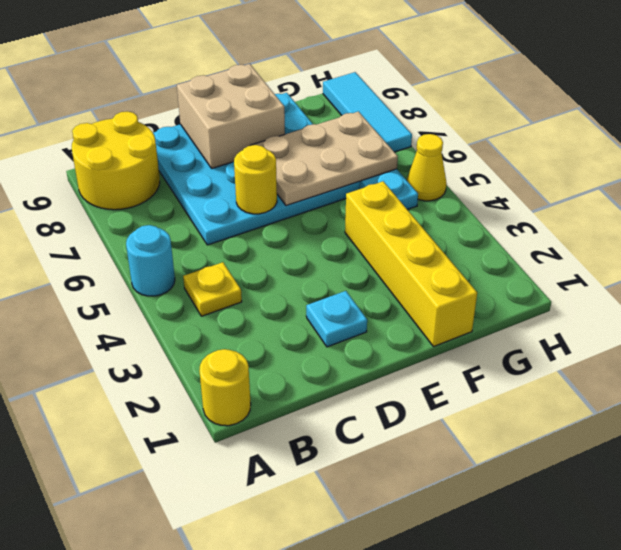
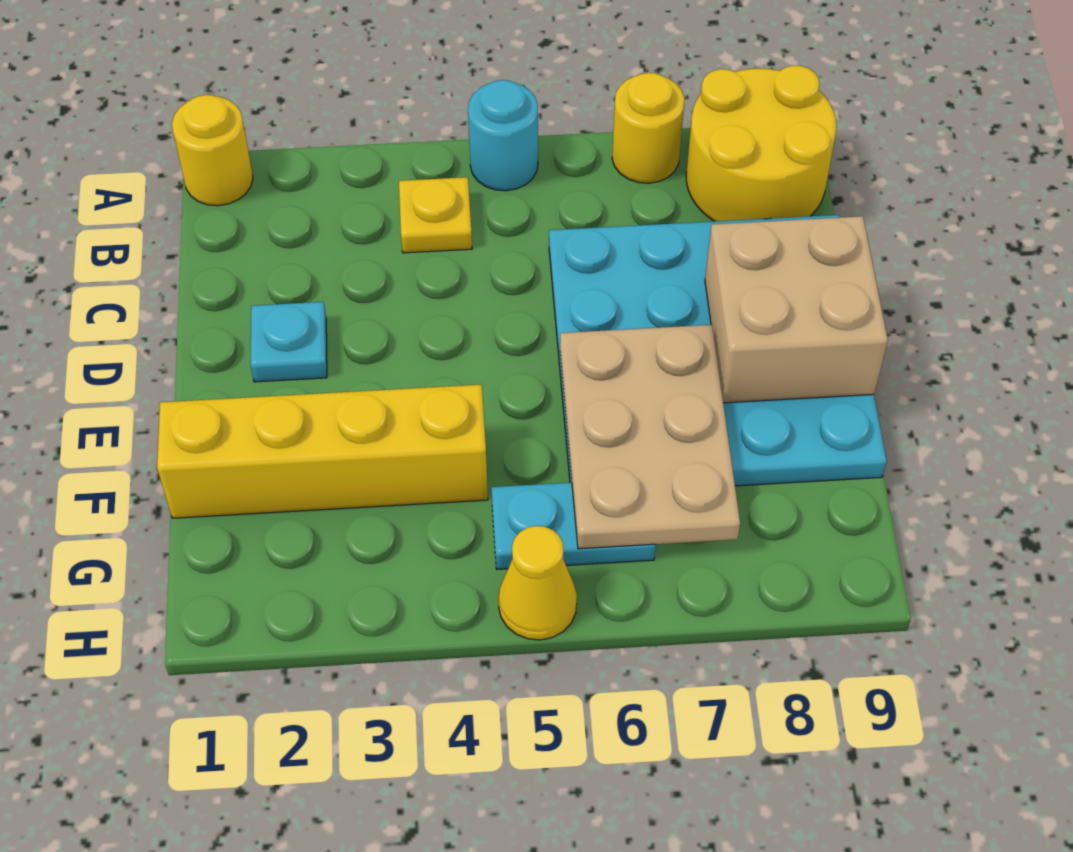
yellow 1x1 round brick [234,145,277,214] -> yellow 1x1 round brick moved to [612,73,685,183]
cyan 1x3 tile [323,72,412,152] -> none

